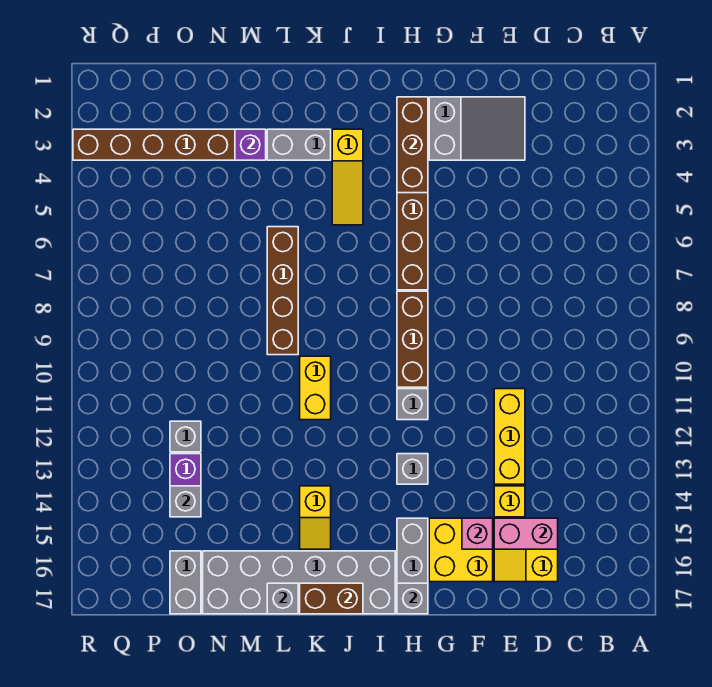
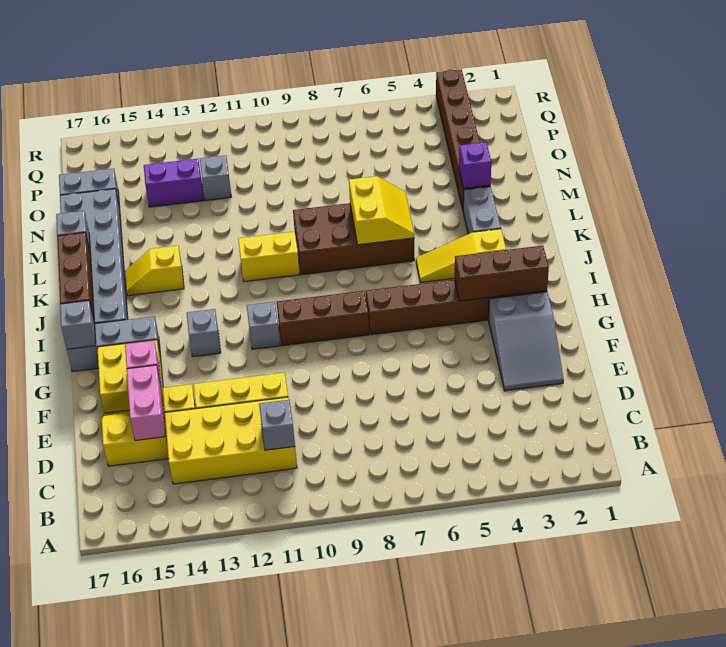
none -> yellow 2x4 brick [165,397,297,484]
brown 1x2 brick [300,583,363,614] -> brown 1x3 brick [57,232,94,318]
none -> yellow 2x2 slope [349,176,414,245]
brown 1x4 brick [267,227,298,355] -> brown 2x4 brick [293,203,414,275]
grey 1x1 brick [170,486,201,517] -> grey 1x1 brick moved to [259,400,295,450]

